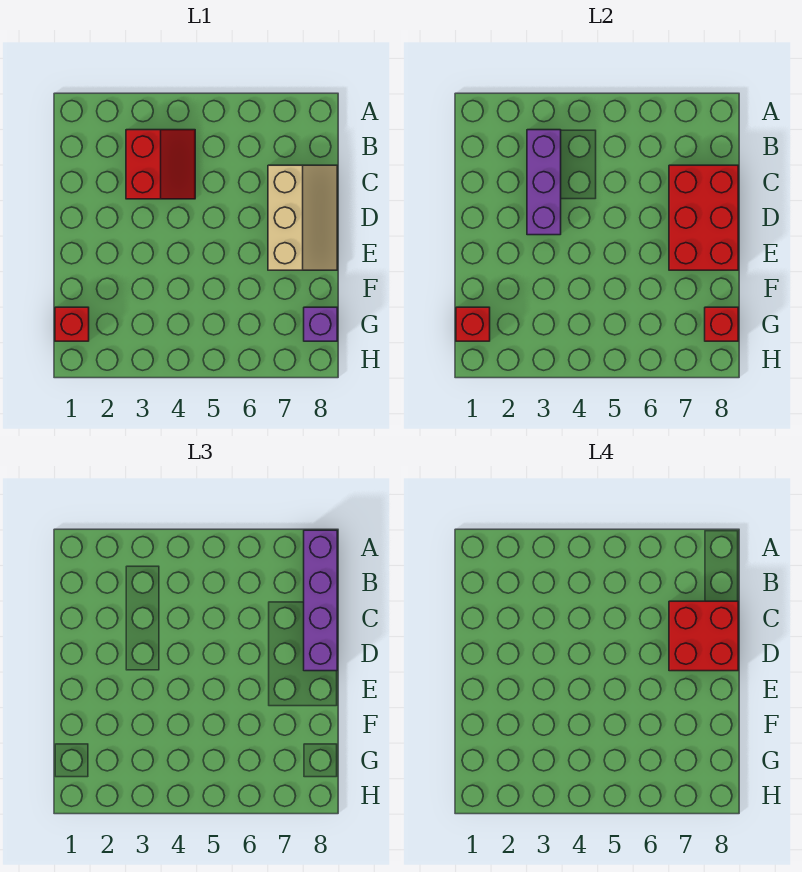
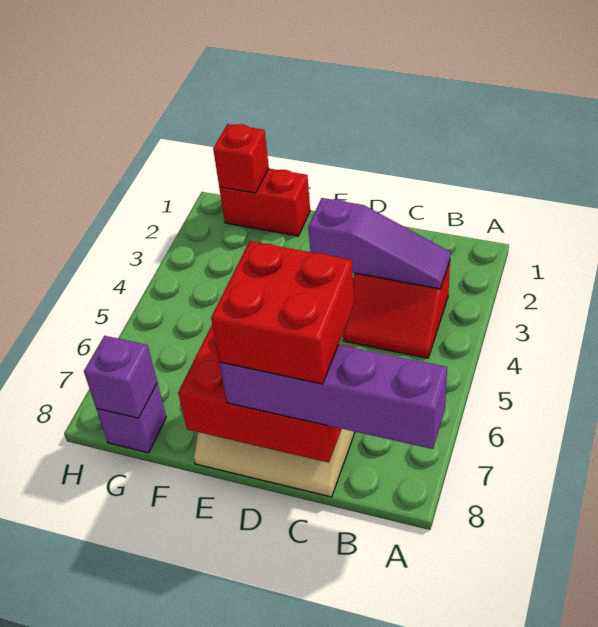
purple 1x3 brick [527,130,561,235] -> purple 1x3 slope [308,198,451,289]
red 1x1 brick [55,307,89,341] -> red 1x2 brick [219,169,310,236]
red 1x1 brick [705,307,738,341] -> purple 1x1 brick [84,336,157,418]

